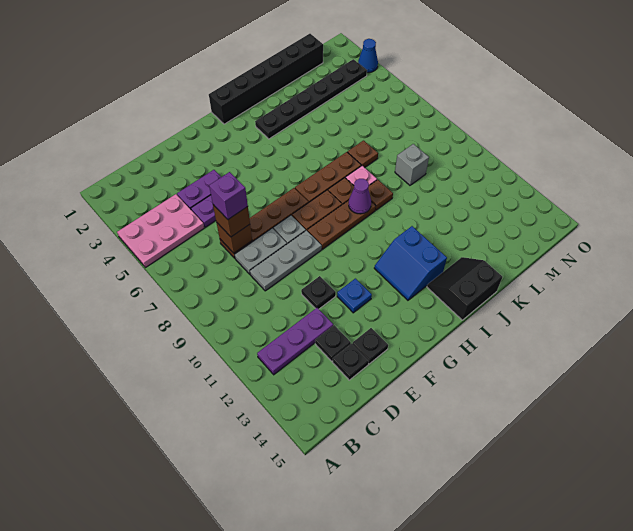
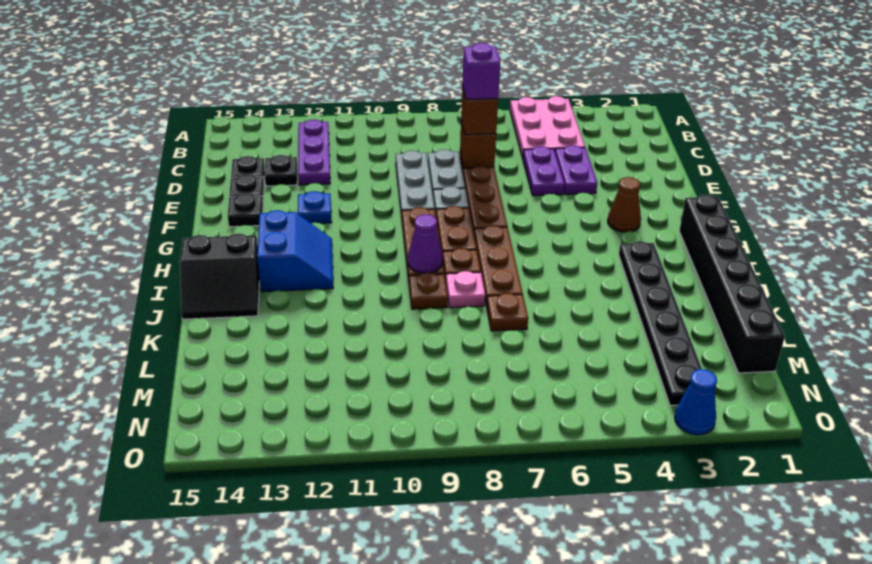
black 1x1 plate [301,276,336,309] -> black 1x1 plate moved to [228,194,263,227]
none -> brown 1x1 cone [608,177,641,232]
blue 2x2 slope [374,226,447,300] -> blue 2x2 slope turned to [257,210,333,292]
black 2x2 slope [427,257,502,320] -> black 2x2 slope turned to [180,234,260,319]
grey 1x1 brick [395,144,429,185] -> none

